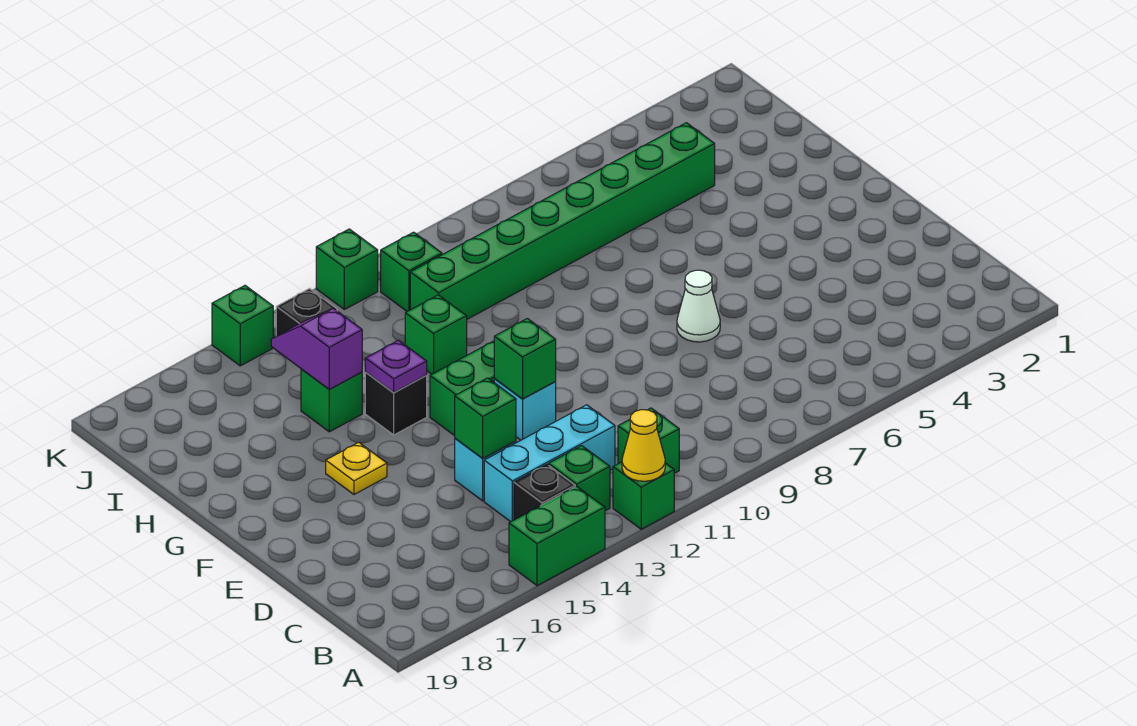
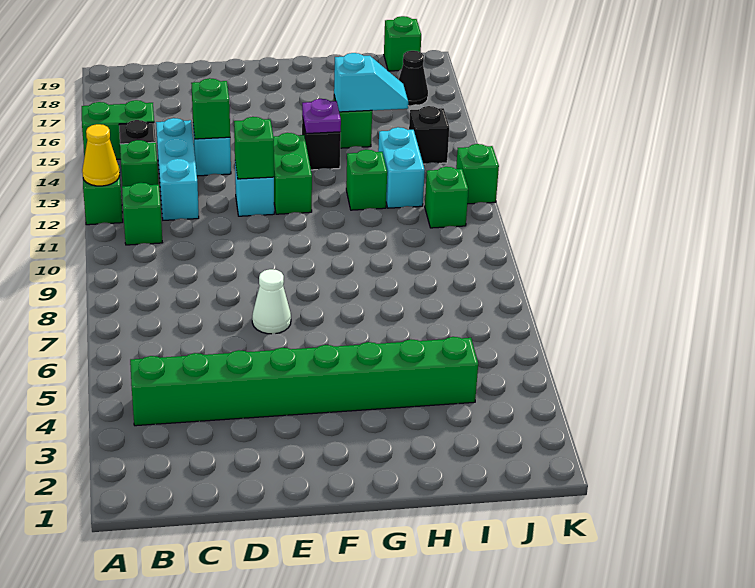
green 1x2 brick [509,486,605,586] -> green 1x2 brick turned to [82,100,154,160]
yellow 1x1 plate [326,442,387,494] -> none
purple 1x2 slope [271,308,362,389] -> cyan 1x2 slope [334,53,408,112]
green 1x8 brick [410,123,715,319] -> green 1x8 brick turned to [130,337,478,426]
none -> cyan 1x2 brick [378,127,425,208]
none -> black 1x1 cone [399,51,428,106]
green 1x1 brick [212,286,273,366] -> green 1x1 brick moved to [384,16,421,71]

